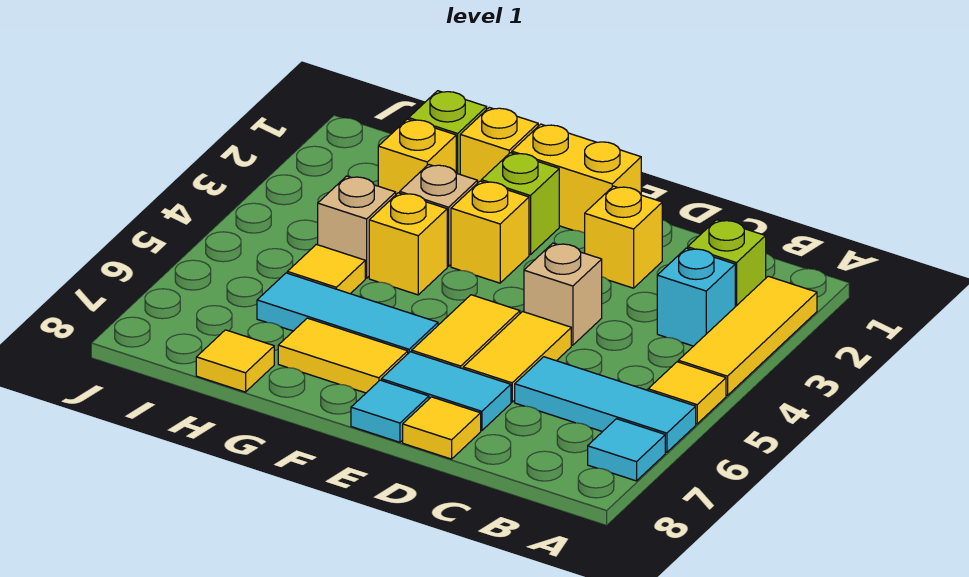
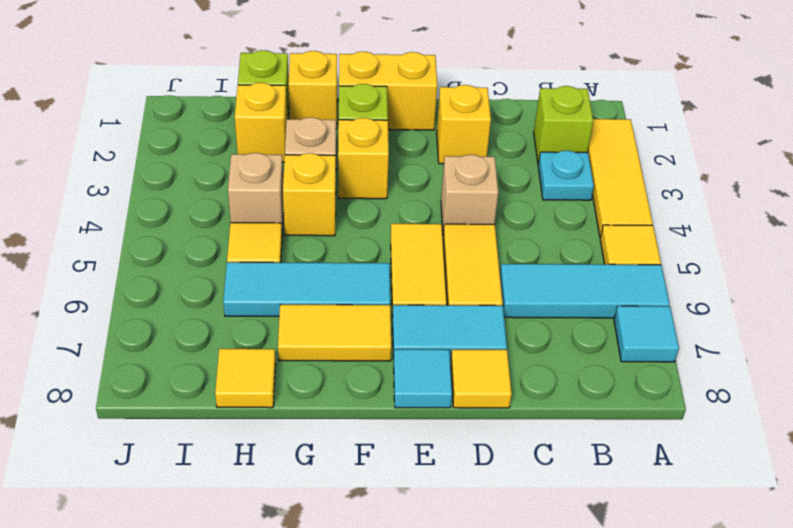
cyan 1x1 brick [657,248,735,346] -> cyan 1x1 plate [538,151,594,200]

